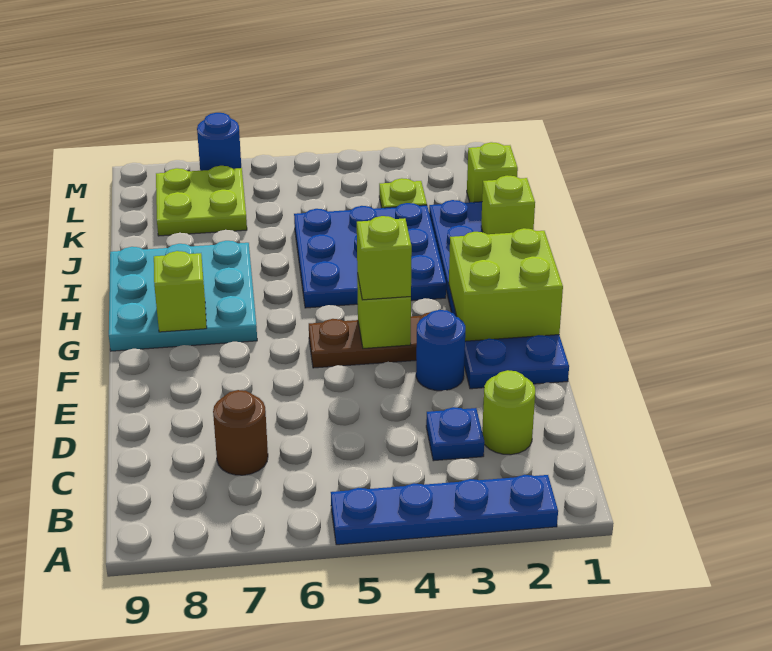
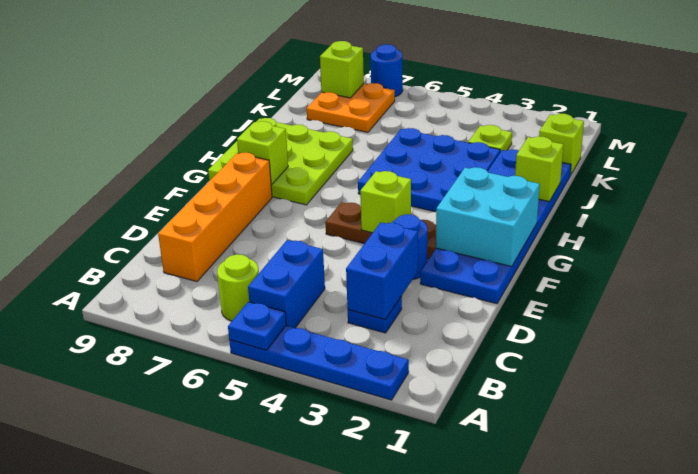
none -> blue 1x1 plate [228,302,286,350]
none -> blue 1x2 brick [248,240,325,328]
lime 1x1 round brick [482,370,535,455] -> lime 1x1 round brick moved to [217,254,259,321]
none -> blue 1x2 brick [346,222,418,319]
brown 1x1 round brick [213,390,268,475] -> none
none -> orange 1x4 brick [158,153,272,282]
lime 2x2 brick [449,228,563,341] -> cyan 2x2 brick [436,167,540,267]
lime 1x1 brick [357,216,412,300] -> lime 1x1 brick moved to [320,41,364,98]
cyan 3x3 plate [109,241,257,351] -> lime 3x3 plate [208,118,353,205]
lime 2x2 plate [156,166,247,236] -> orange 2x2 plate [307,83,395,132]

